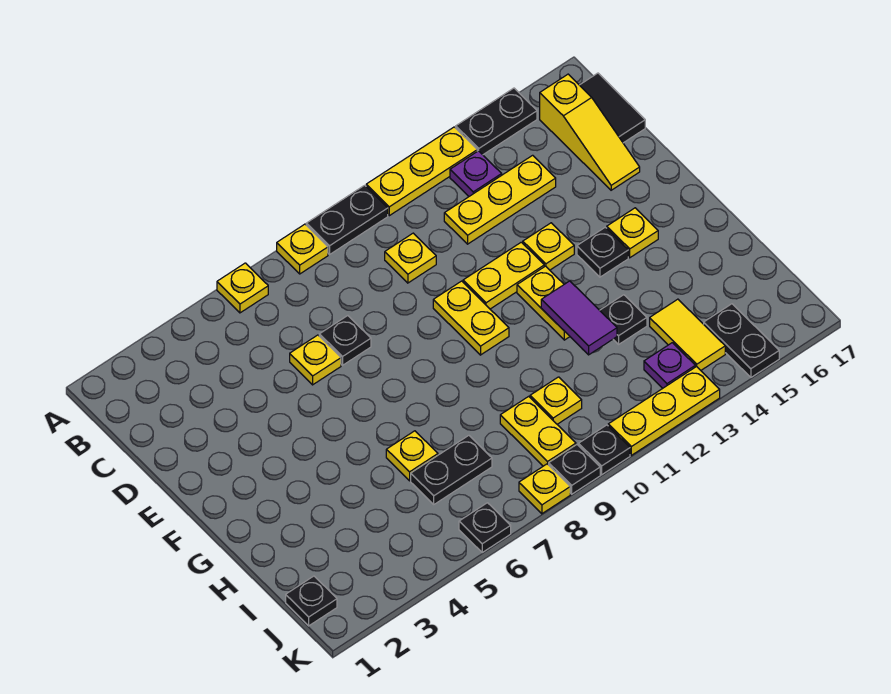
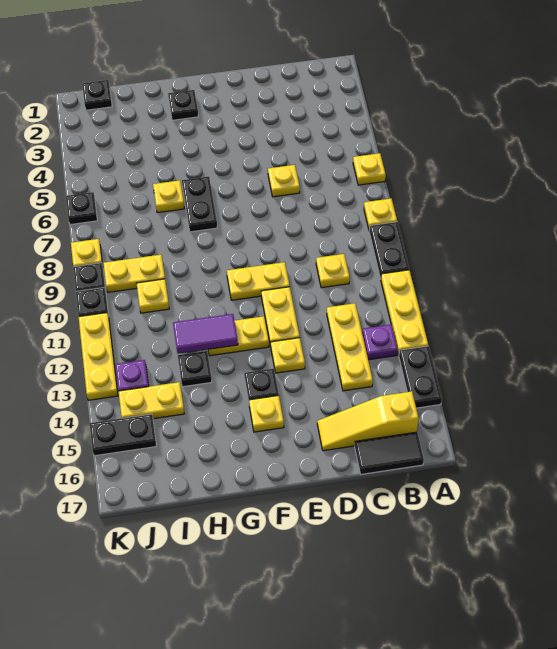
black 1x1 plate [319,316,371,365] -> black 1x1 plate moved to [168,90,198,120]
black 1x2 plate [411,436,492,504] -> black 1x2 plate moved to [182,177,217,232]
yellow 1x2 tile [650,299,725,370] -> yellow 1x2 plate [118,382,184,419]

